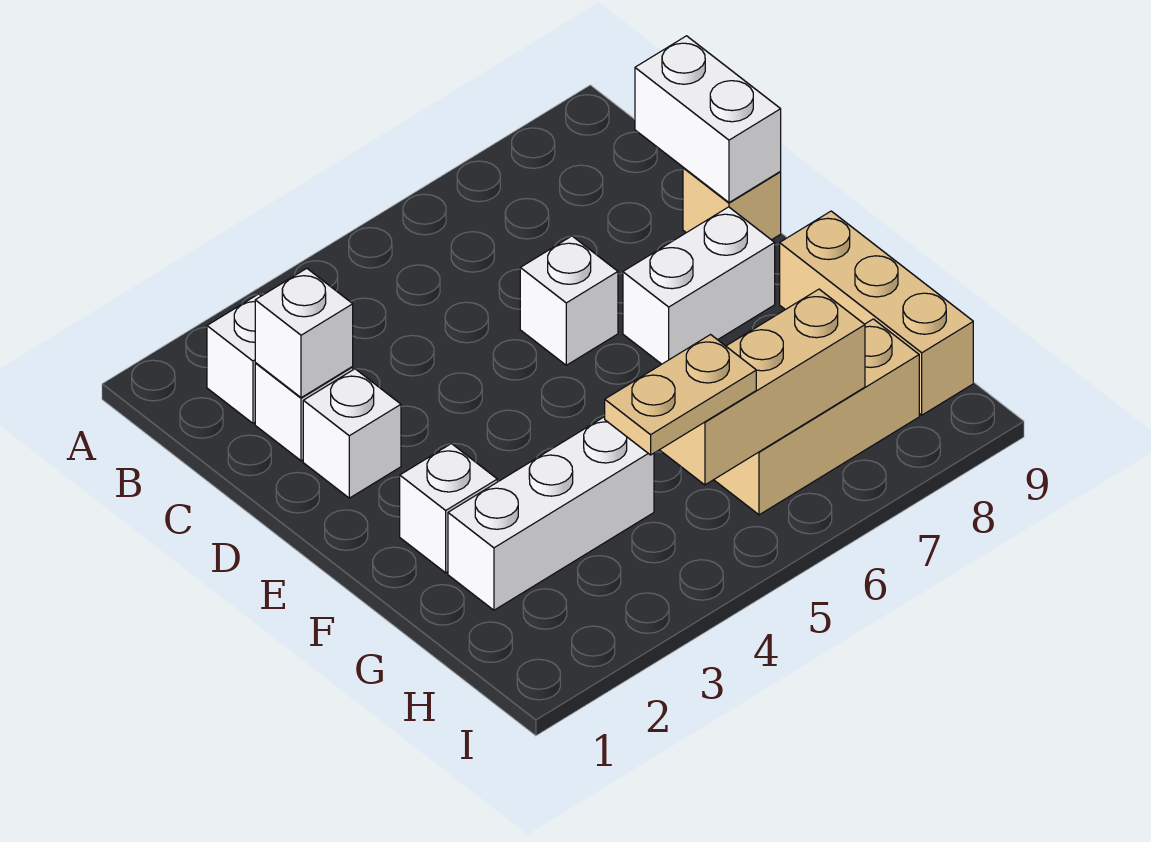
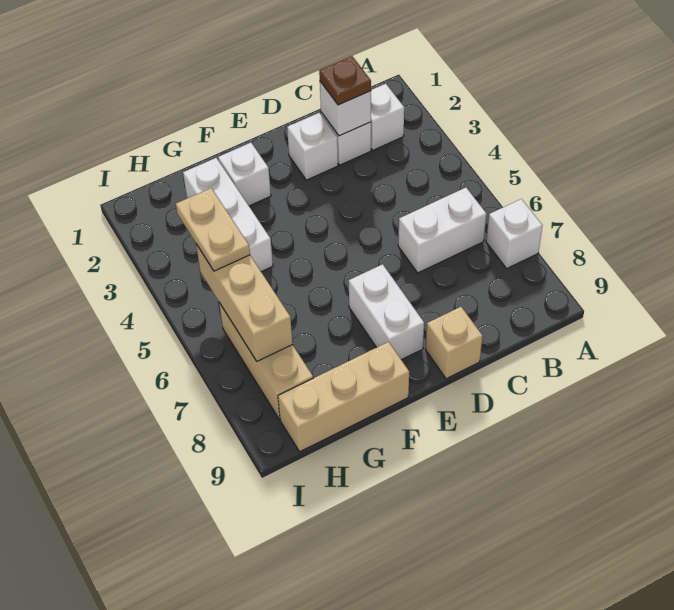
none -> brown 1x1 plate [319,56,371,105]
white 1x2 brick [635,36,781,203] -> white 1x2 brick moved to [398,188,486,273]
white 1x1 brick [520,236,618,365] -> white 1x1 brick moved to [486,199,542,268]

